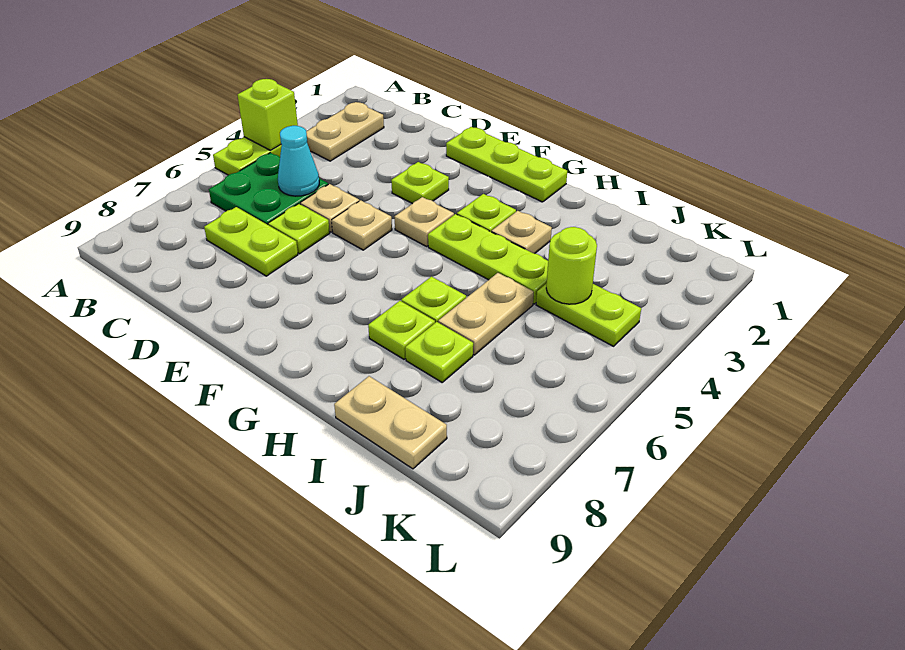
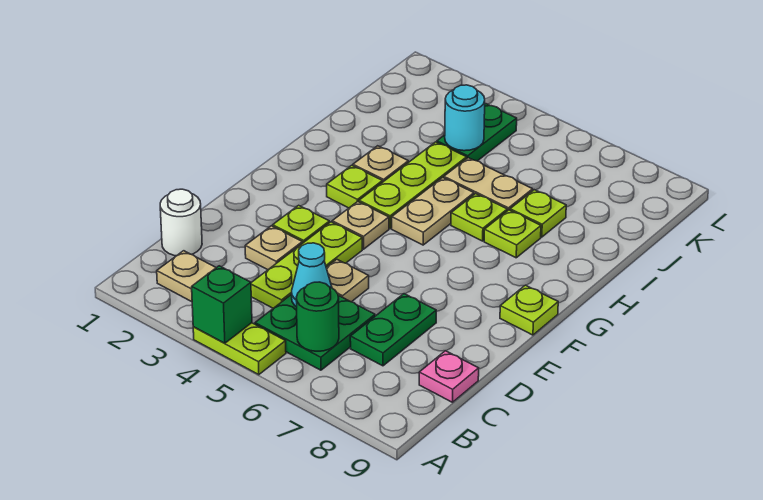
lime 1x1 brick [238,79,298,150] -> green 1x1 brick [192,266,252,343]
none -> green 1x1 round brick [296,282,339,351]
none -> white 1x1 round brick [160,189,202,256]
lime 1x2 plate [204,207,298,276] -> green 1x2 plate [350,294,436,366]
none -> pink 1x1 plate [419,351,479,402]
lime 1x1 plate [268,204,330,254] -> lime 1x1 plate moved to [500,285,558,335]
lime 1x3 plate [446,127,567,202] -> lime 1x3 plate moved to [251,222,362,308]
tan 1x1 plate [332,200,392,250] -> tan 1x1 plate moved to [245,226,302,270]
tan 1x2 plate [334,376,447,469] -> tan 1x2 plate moved to [392,177,474,245]
lime 1x2 plate [536,283,641,346] -> green 1x2 plate [437,104,517,161]
lime 1x1 round brick [546,227,597,304] -> cyan 1x1 round brick [445,85,485,151]

